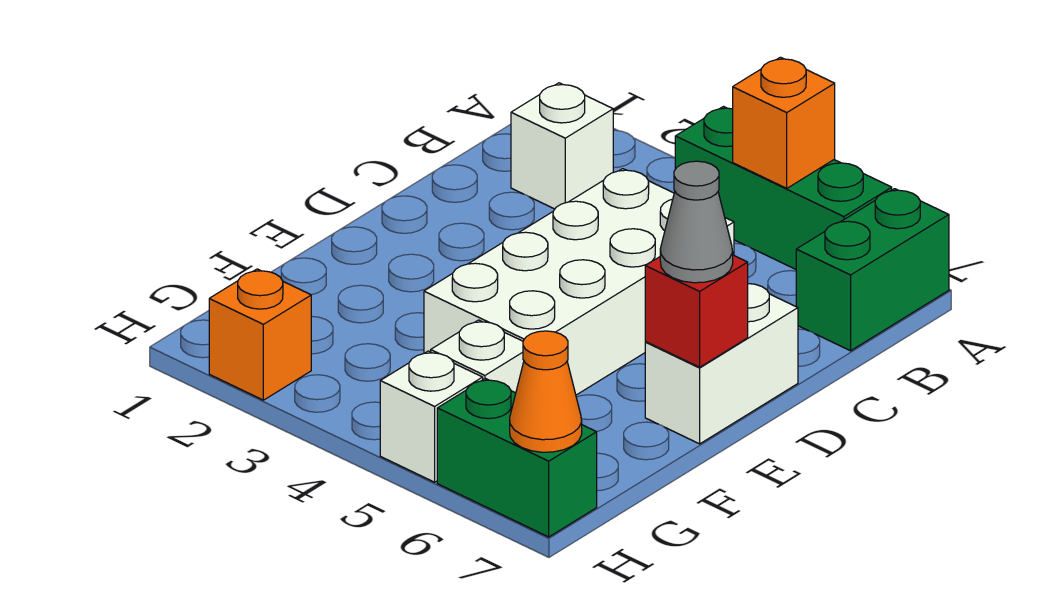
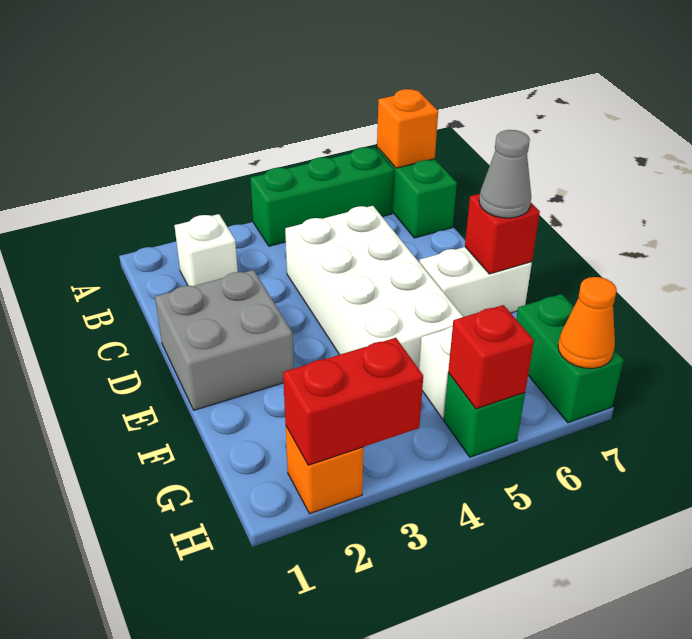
orange 1x1 brick [733,57,835,188] -> orange 1x1 brick moved to [377,89,438,168]
none -> grey 2x2 brick [155,270,294,410]
white 1x2 brick [645,284,798,444] -> white 1x2 brick turned to [419,247,532,317]
none -> red 1x2 brick [283,338,423,465]
white 1x1 brick [380,351,483,482] -> green 1x1 brick [444,373,525,457]
none -> red 1x1 brick [448,305,534,409]
green 1x2 brick [437,378,597,537] -> green 1x2 brick turned to [516,294,624,423]

